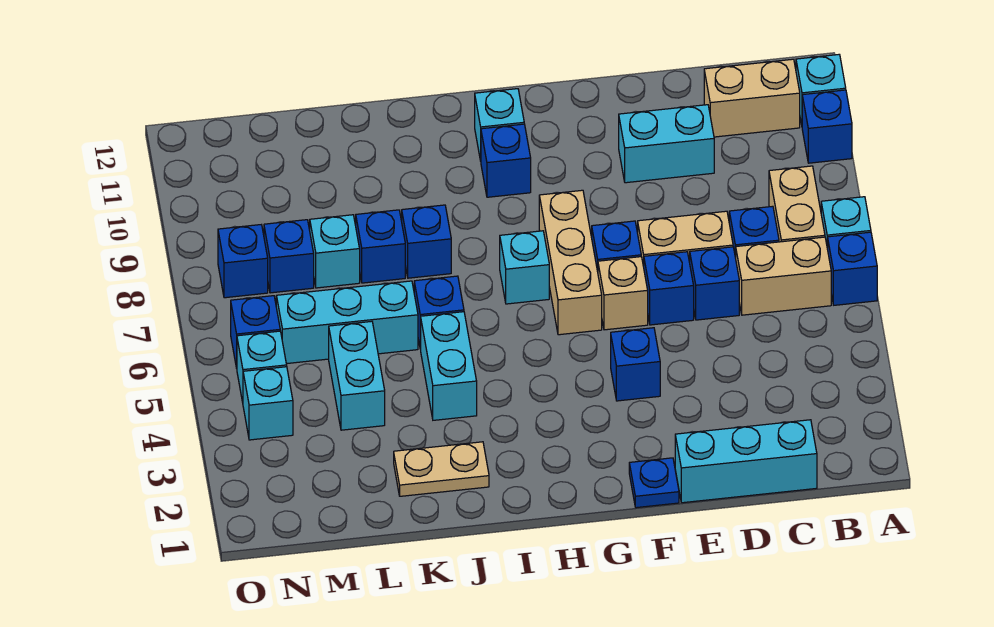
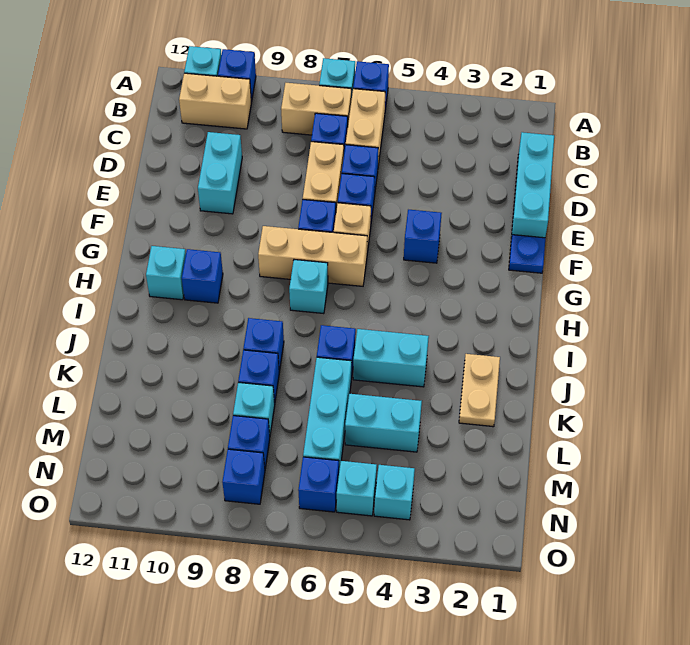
tan 1x2 brick [704,59,800,137] -> tan 1x2 brick turned to [179,73,251,129]

